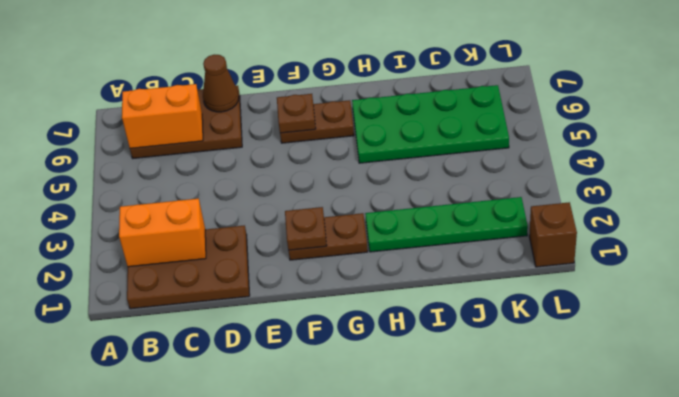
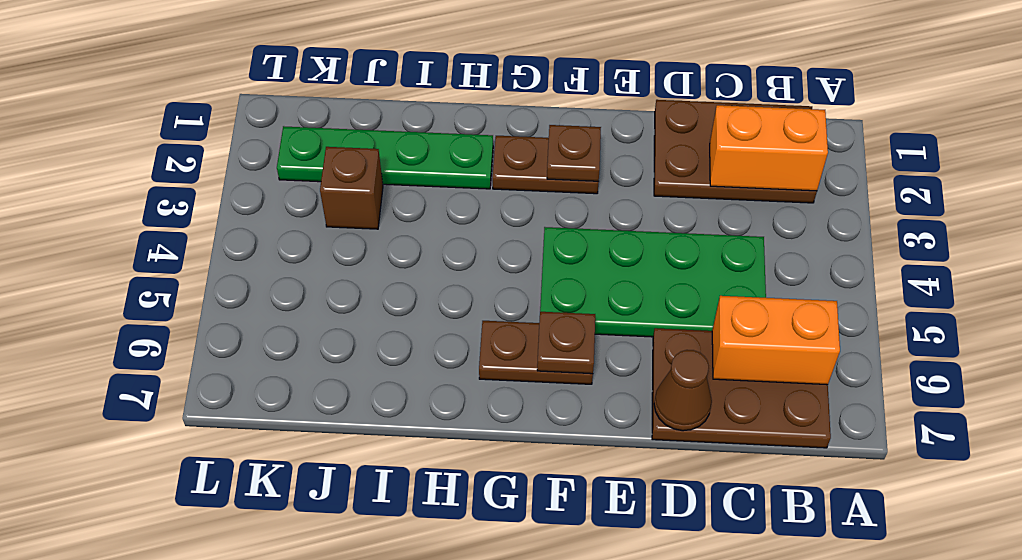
green 2x4 plate [352,85,509,163] -> green 2x4 plate moved to [540,227,766,337]
brown 1x1 brick [529,202,577,267] -> brown 1x1 brick moved to [320,147,383,229]

